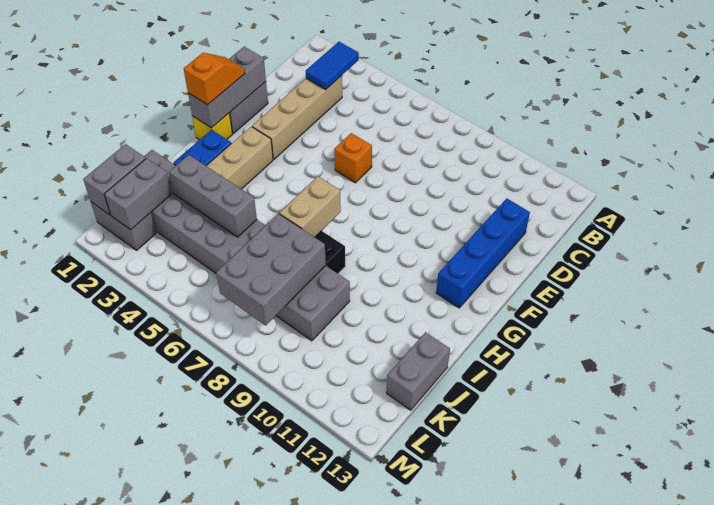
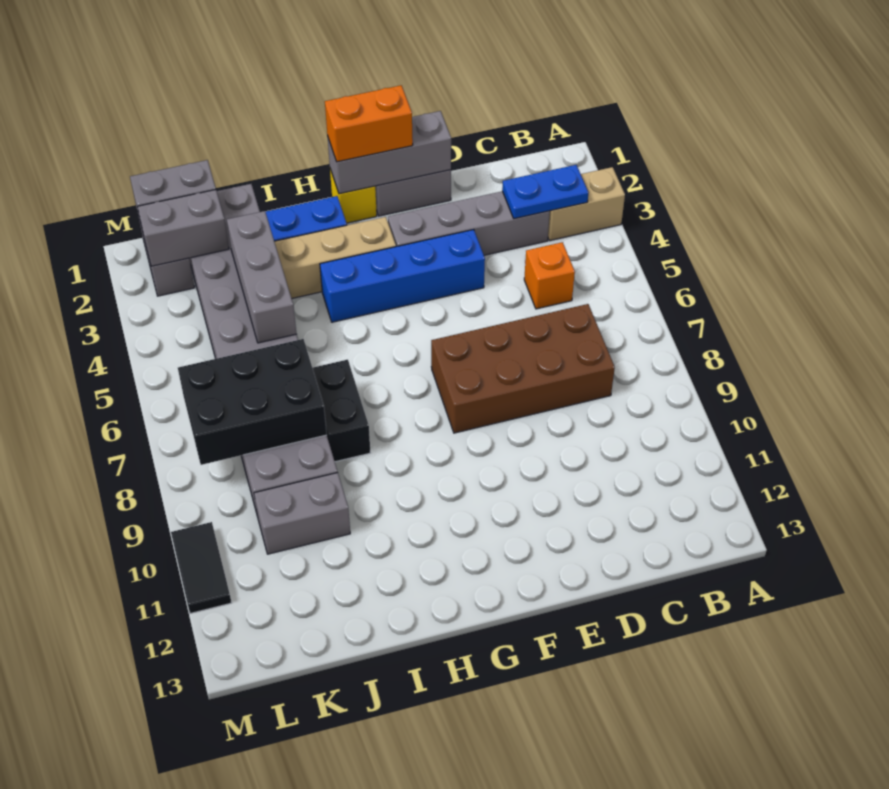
blue 1x2 tile [306,42,359,90] -> blue 1x2 plate [502,165,588,219]
tan 1x4 brick [252,76,342,159] -> grey 1x4 brick [388,191,550,255]
none -> brown 2x4 brick [431,304,615,433]
blue 1x4 brick [436,198,530,308] -> blue 1x4 brick moved to [320,230,485,322]
orange 1x1 brick [334,133,372,183] -> orange 1x1 brick moved to [524,242,575,309]
orange 1x2 slope [184,53,245,105] -> orange 1x2 brick [325,85,413,162]
tan 1x2 brick [279,176,341,237] -> tan 1x2 brick moved to [548,167,625,241]
grey 2x3 brick [216,214,326,325] -> black 2x3 brick [178,339,327,465]
grey 1x2 brick [386,332,450,410] -> grey 1x2 brick moved to [254,473,350,554]
none -> black 1x2 tile [171,522,232,613]

